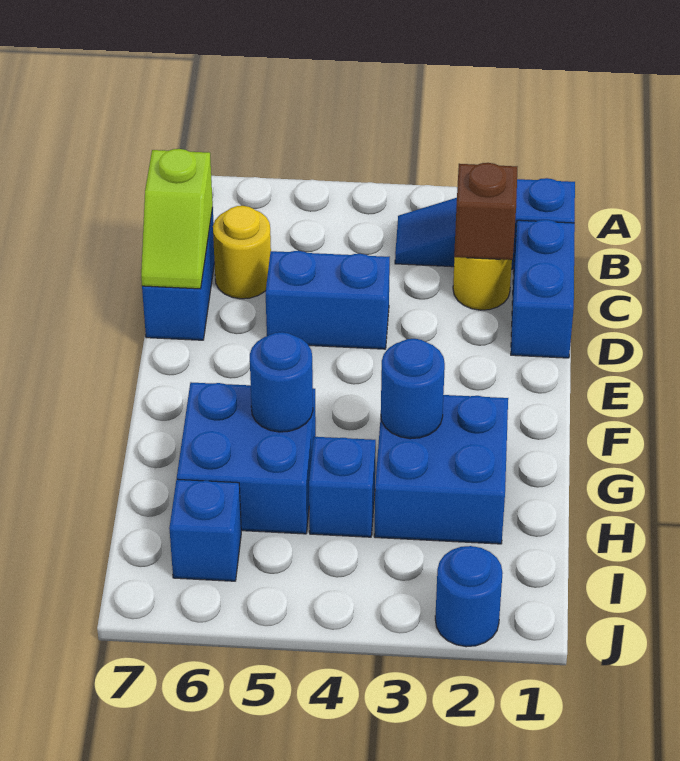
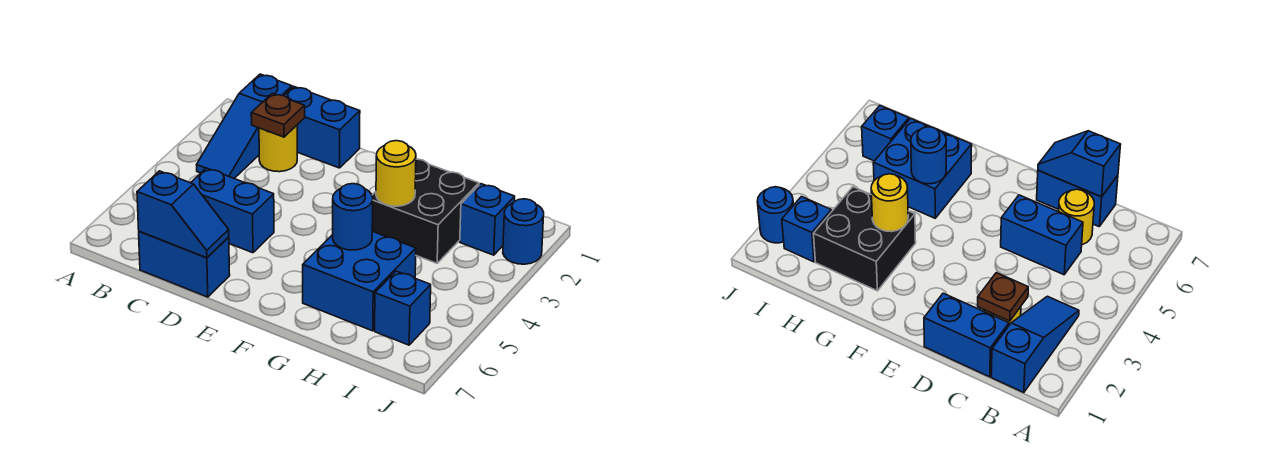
brown 1x1 brick [454,163,517,260] -> brown 1x1 plate [251,93,305,137]
lime 1x2 slope [141,149,213,289] -> blue 1x2 slope [137,171,229,258]
blue 1x2 brick [266,251,390,349] -> blue 1x2 brick turned to [191,168,274,253]
blue 2x2 brick [374,395,508,544] -> black 2x2 brick [372,159,479,263]
blue 1x1 round brick [381,339,445,439] -> yellow 1x1 round brick [376,141,416,206]
blue 1x1 brick [309,437,376,537] -> blue 1x1 brick moved to [460,184,515,255]

